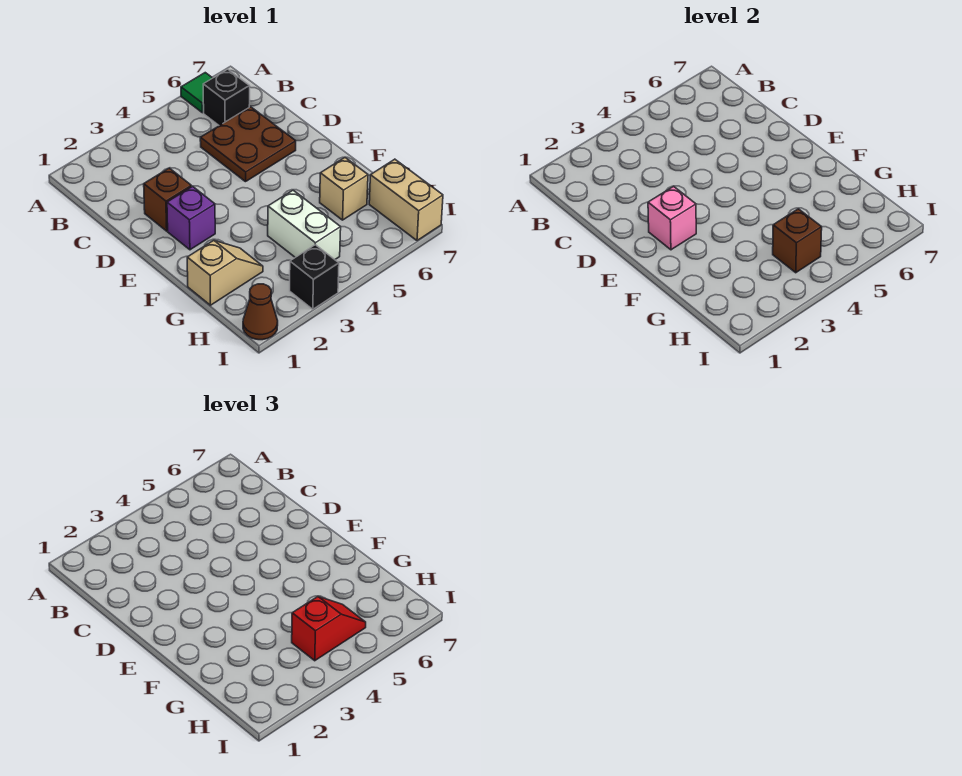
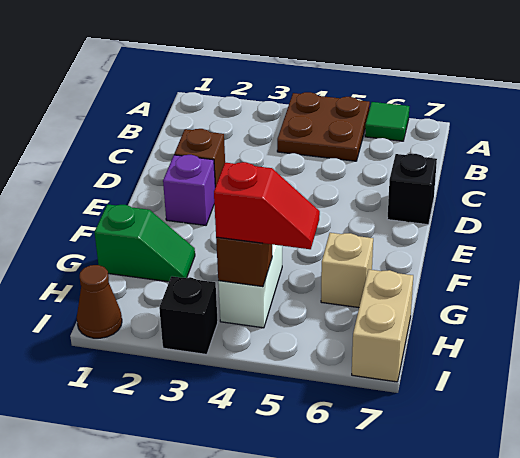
black 1x1 brick [203,69,250,126] -> black 1x1 brick moved to [387,154,437,225]
brown 2x2 plate [200,107,296,182] -> brown 2x2 plate moved to [277,92,370,161]
pink 1x1 brick [648,186,696,250] -> none
tan 1x2 slope [187,240,263,305] -> green 1x2 slope [94,204,195,282]

